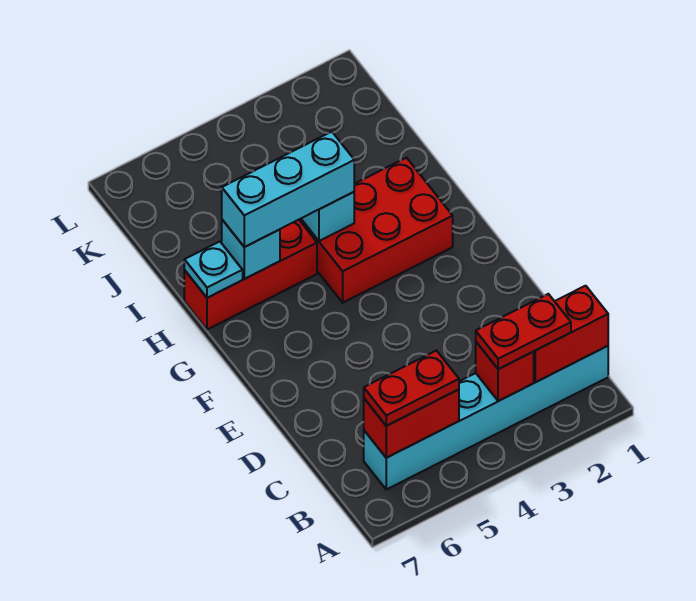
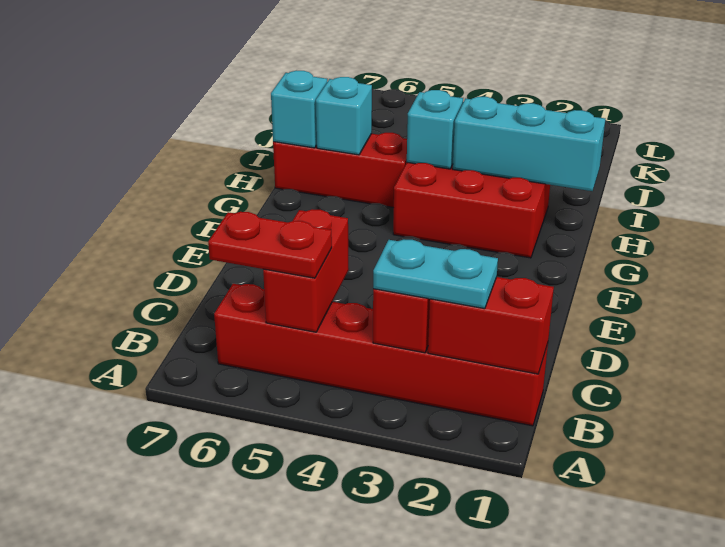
cyan 1x6 brick [364,346,608,489] -> red 1x6 brick [214,284,548,426]
red 1x2 plate [476,294,571,369] -> cyan 1x2 plate [373,239,498,309]
red 1x2 brick [364,390,459,458] -> red 1x2 brick turned to [263,209,349,332]
cyan 1x3 brick [222,132,354,247] -> cyan 1x3 brick moved to [453,97,605,191]
cyan 1x1 plate [184,242,243,298] -> cyan 1x1 brick [271,70,327,148]

